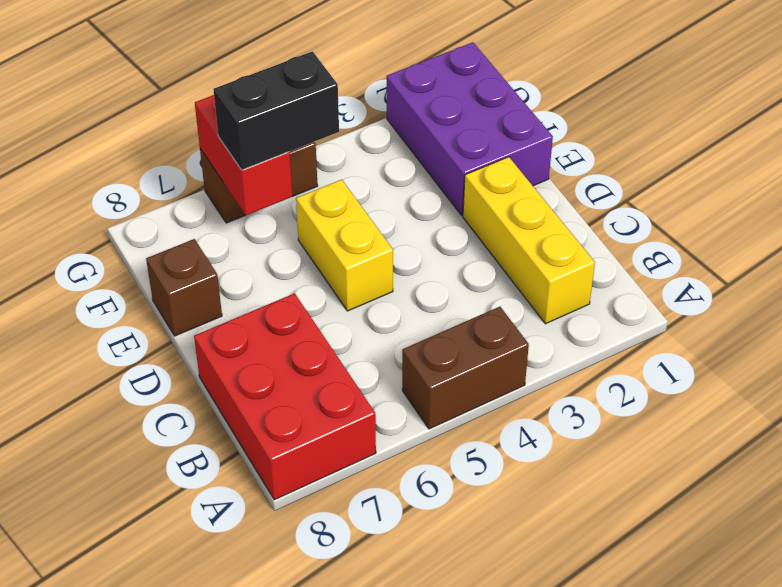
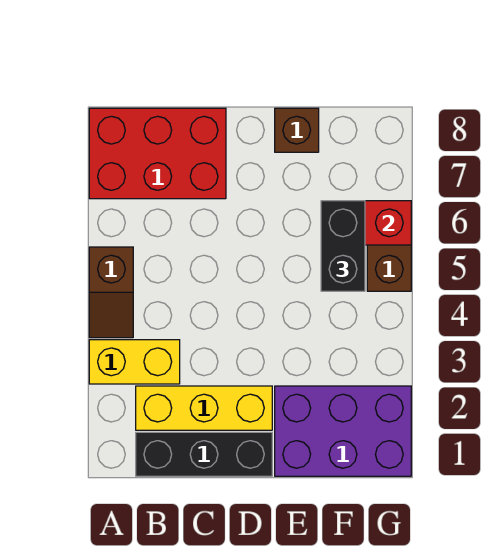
brown 1x2 brick [402,307,529,429] -> brown 1x2 slope [89,247,133,338]
none -> black 1x3 brick [136,432,272,476]
yellow 1x2 brick [296,180,393,311] -> yellow 1x2 brick moved to [89,340,180,384]

